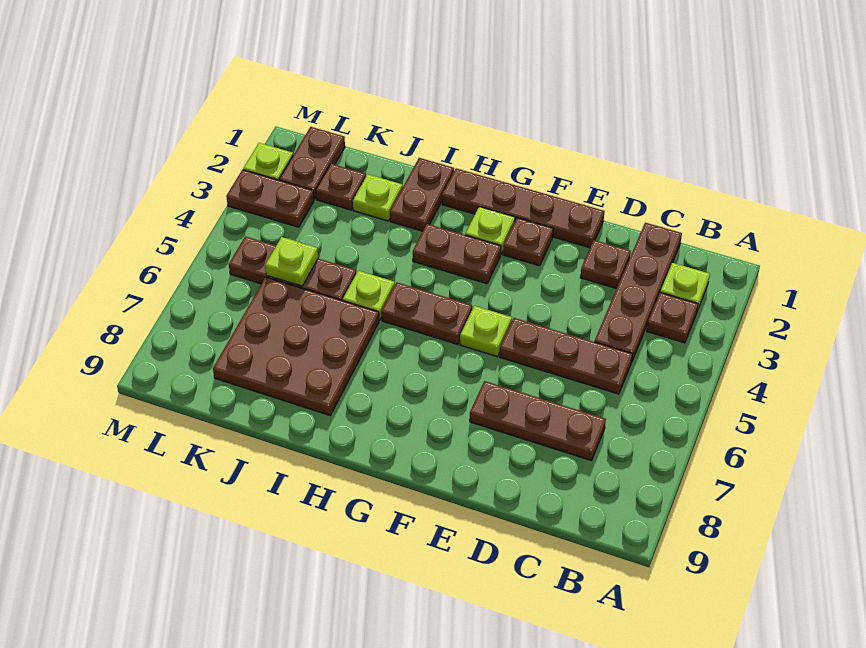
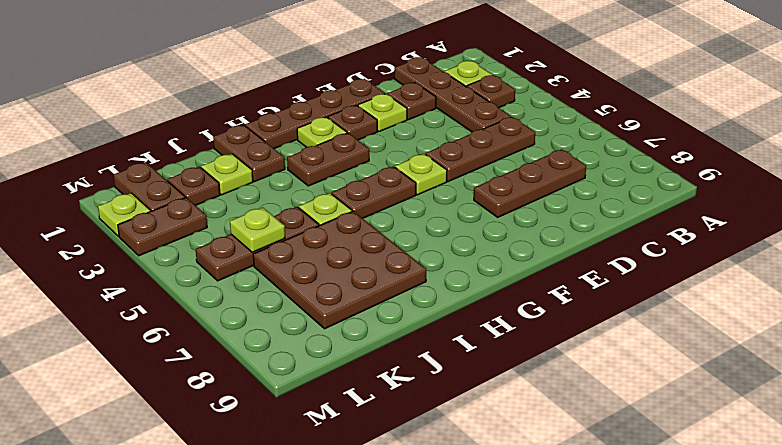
none -> lime 1x1 plate [358,94,407,131]

